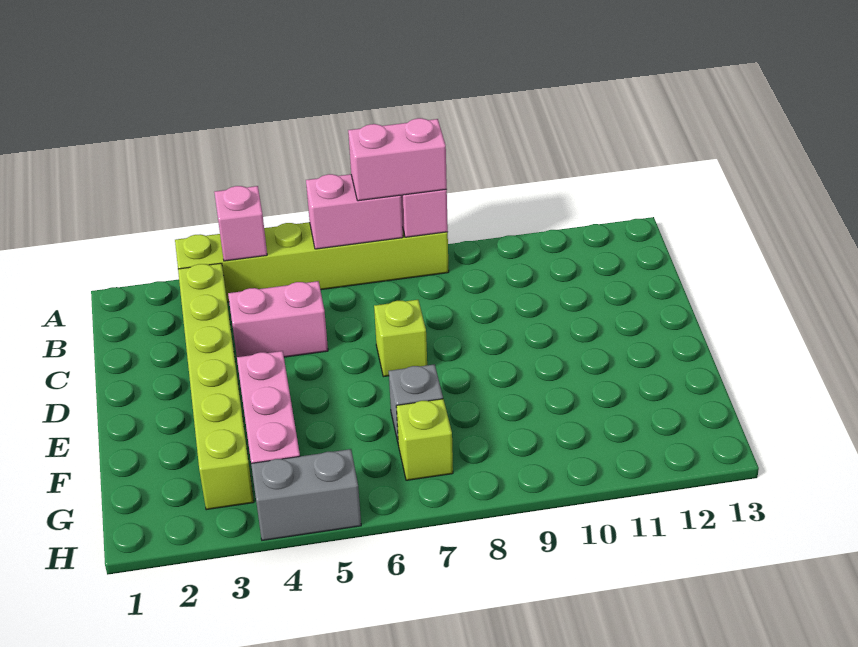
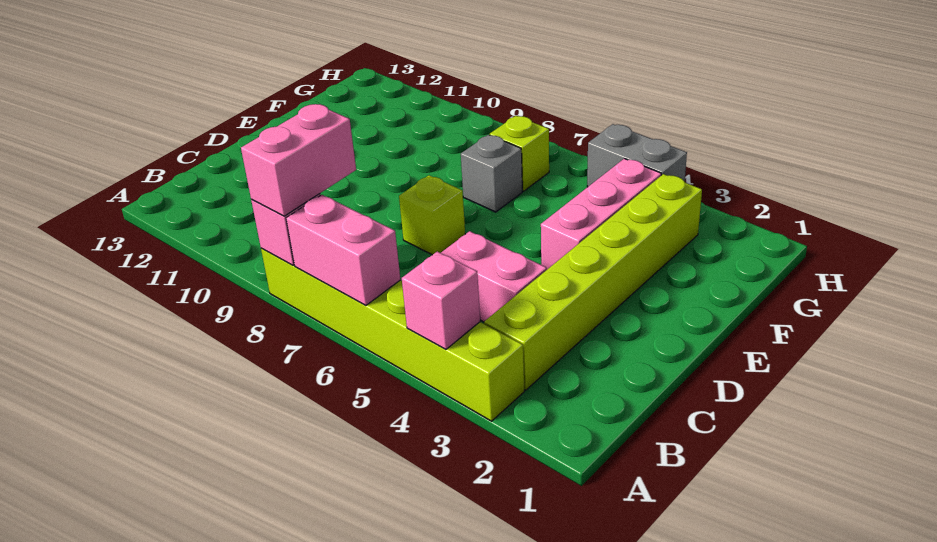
pink 1x2 brick [348,118,447,201] -> pink 1x2 brick turned to [241,104,356,216]

